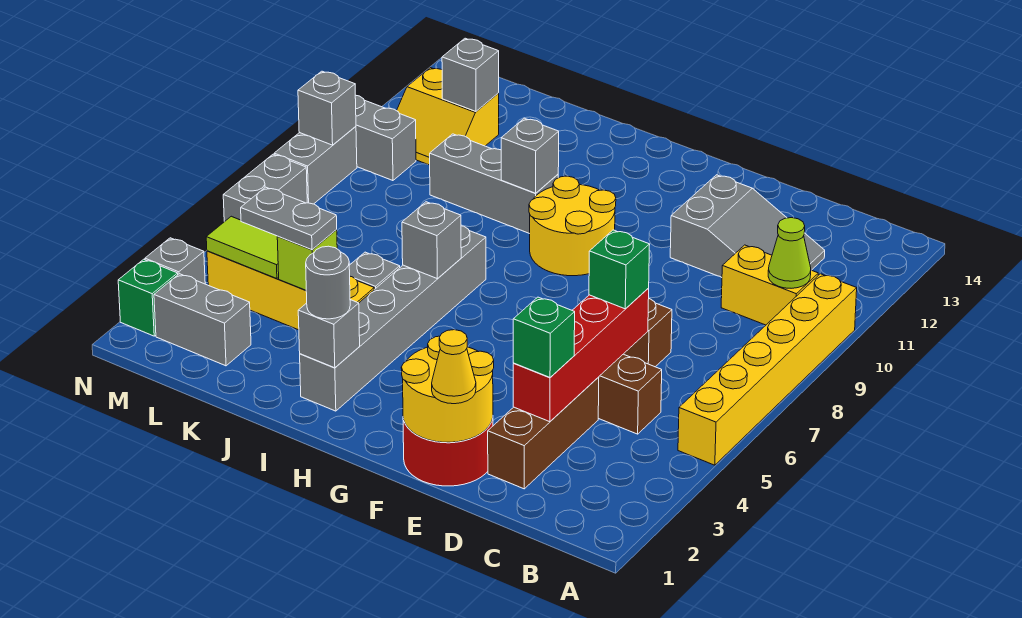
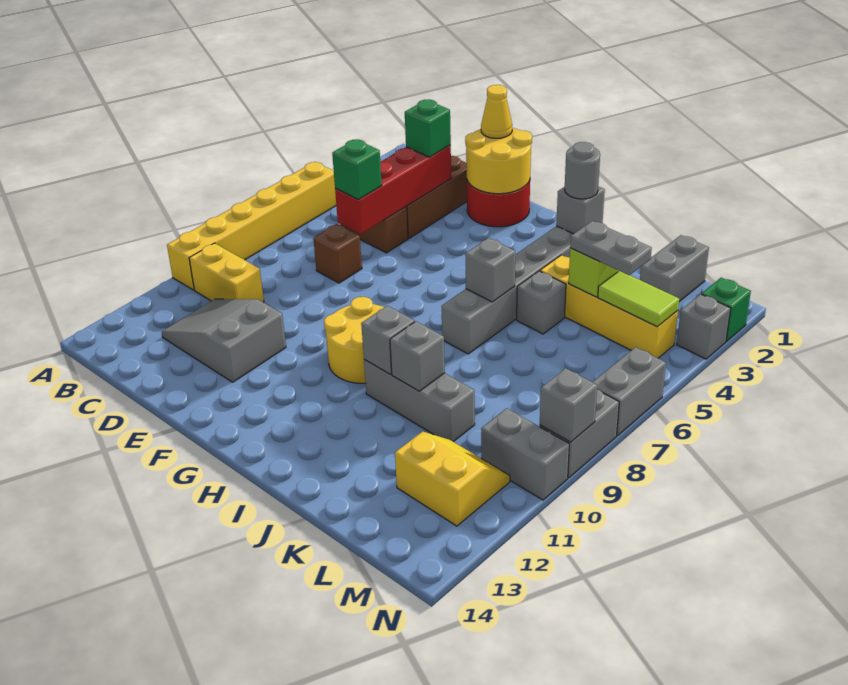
lime 1x1 cone [768,218,811,288] -> none
grey 1x2 brick [154,274,251,366] -> grey 1x2 brick turned to [640,235,709,302]
grey 1x1 brick [442,38,499,111] -> grey 1x1 brick moved to [390,321,445,391]

